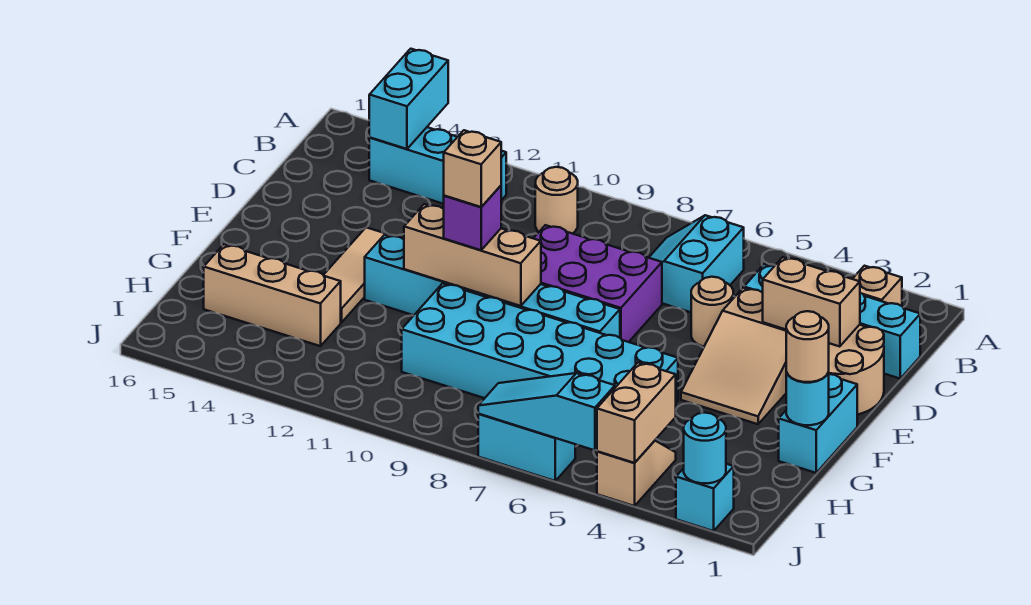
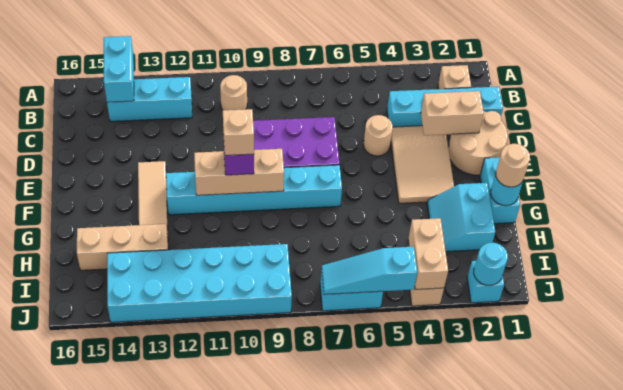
cyan 2x2 slope [649,215,744,312] -> cyan 2x2 slope moved to [427,183,495,252]
tan 2x3 slope [681,288,786,424] -> tan 2x3 tile [391,126,454,203]
cyan 2x6 brick [402,283,678,402] -> cyan 2x6 brick moved to [107,244,292,322]

